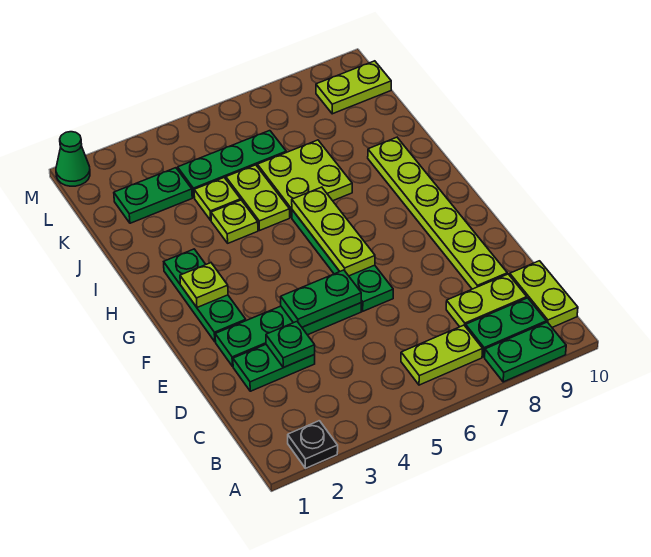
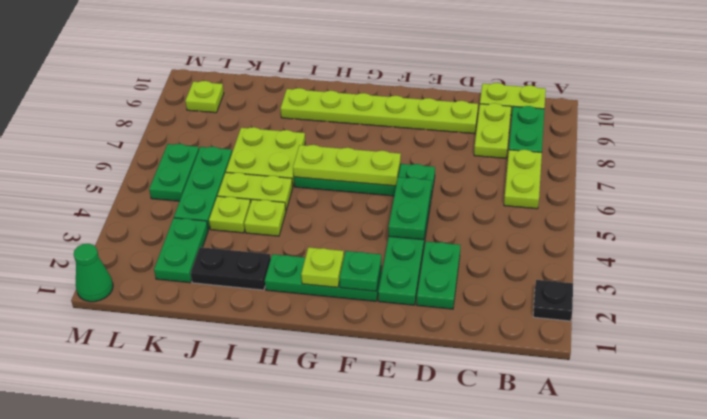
green 1x2 plate [485,322,566,382] -> green 1x2 plate moved to [149,144,199,201]
green 1x1 plate [266,322,315,367] -> green 1x1 plate moved to [340,251,381,291]
none -> black 1x2 plate [191,247,271,290]
lime 1x2 plate [316,61,391,114] -> lime 1x1 plate [185,81,224,113]

